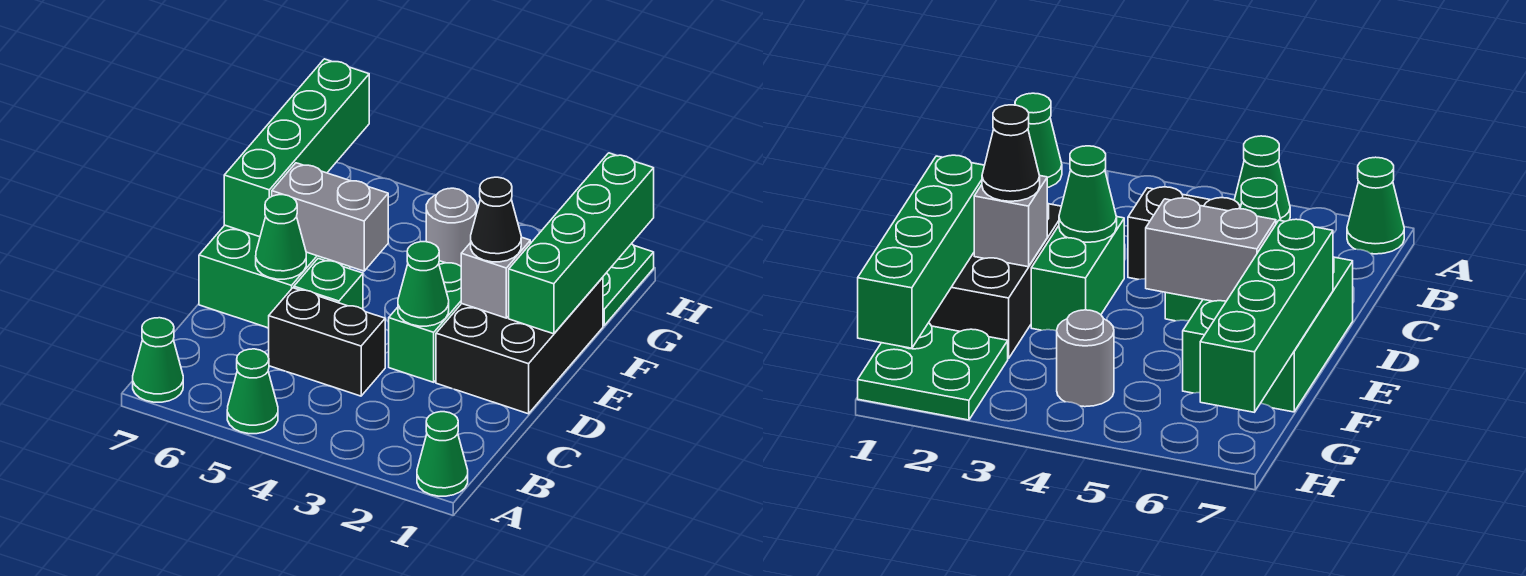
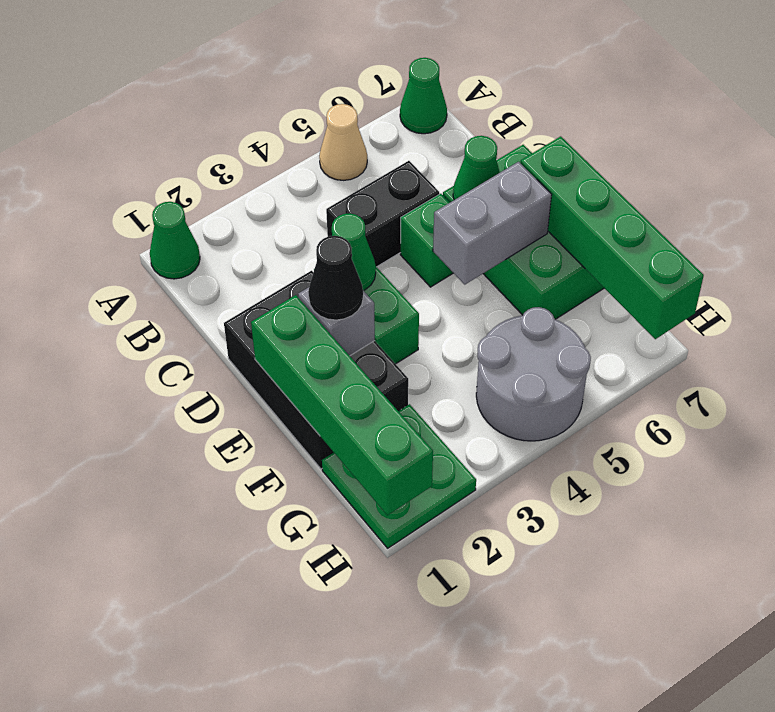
green 1x1 cone [227,349,278,434] -> tan 1x1 cone [319,104,367,180]
grey 1x1 round brick [426,188,477,266] -> grey 2x2 round brick [476,307,591,441]

